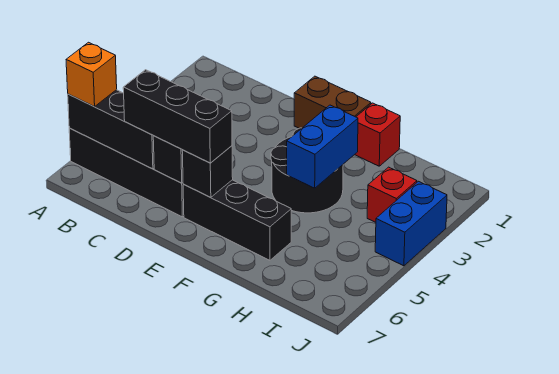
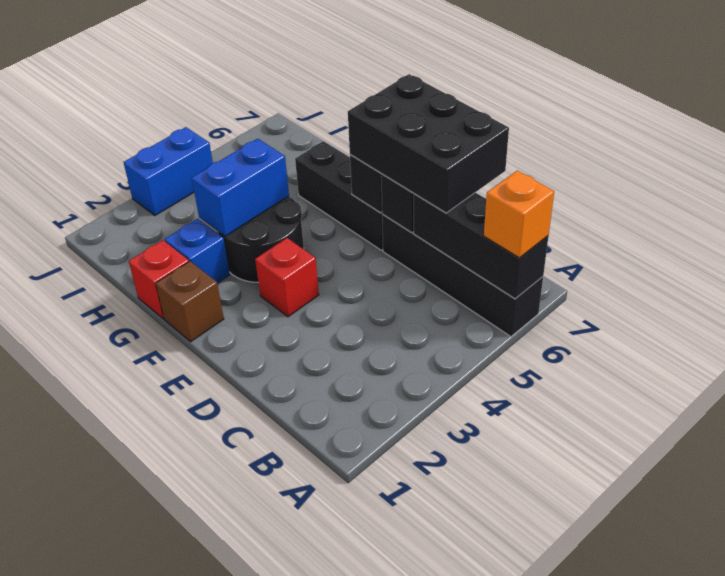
black 1x3 brick [123,70,232,163] -> black 2x3 brick [348,74,509,213]
brown 1x2 brick [294,76,371,128] -> brown 1x1 brick [156,261,224,342]
none -> blue 1x1 brick [165,219,230,283]
red 1x1 brick [367,167,417,222] -> red 1x1 brick moved to [255,238,319,317]

